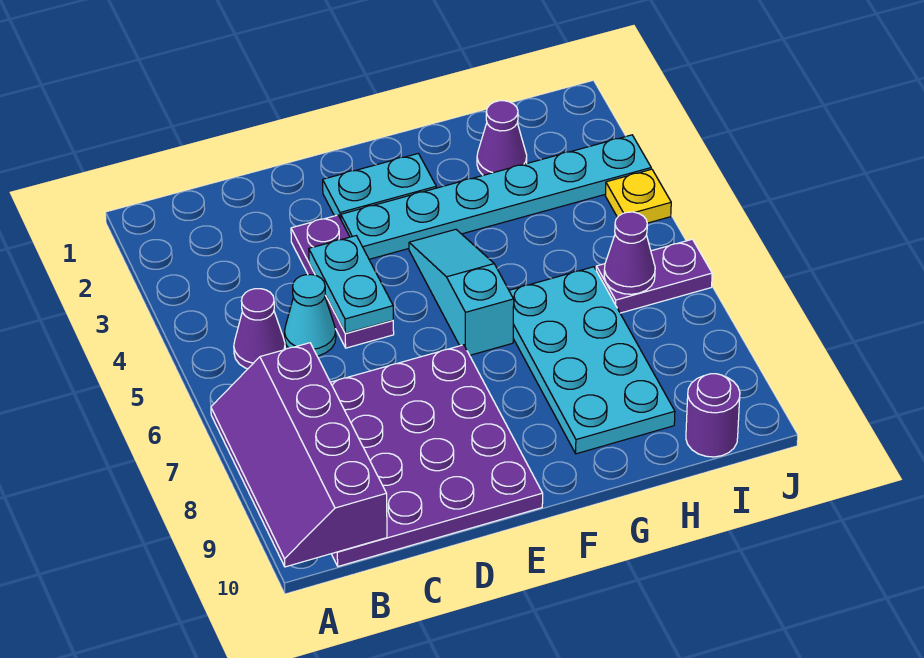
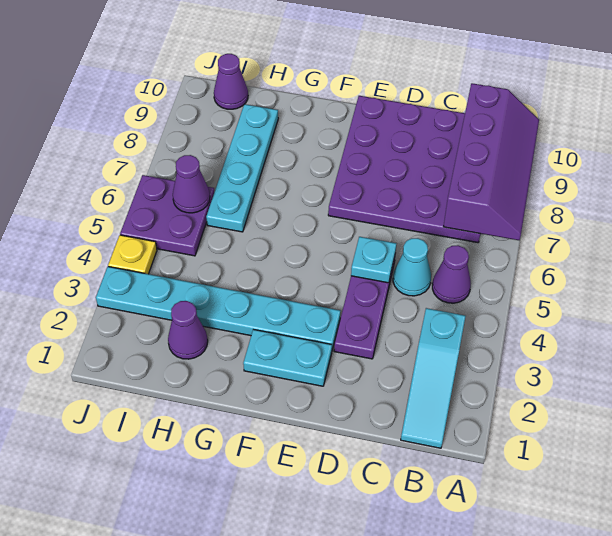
cyan 1x2 plate [309,236,393,333] -> cyan 1x1 plate [351,237,396,283]
cyan 1x3 slope [409,229,514,355] -> cyan 1x3 slope moved to [401,308,466,448]
cyan 2x4 plate [509,267,675,454] -> cyan 1x4 plate [206,104,278,232]
purple 1x2 plate [596,239,712,313] -> purple 2x2 plate [120,175,214,256]
purple 1x1 round brick [686,374,740,457] -> purple 1x1 cone [214,54,248,109]

